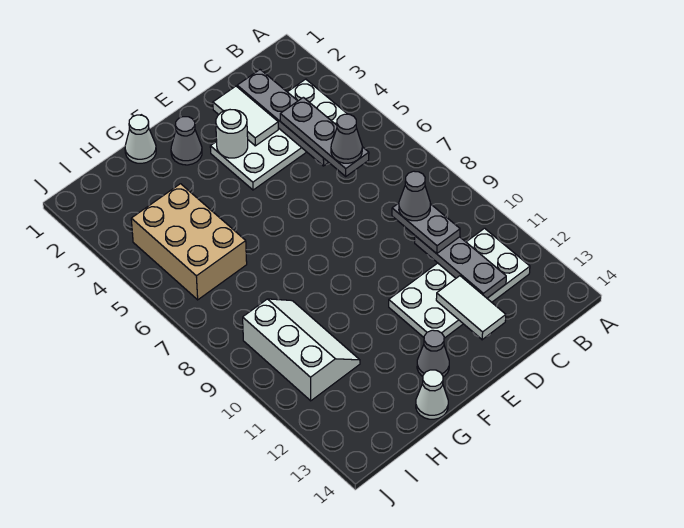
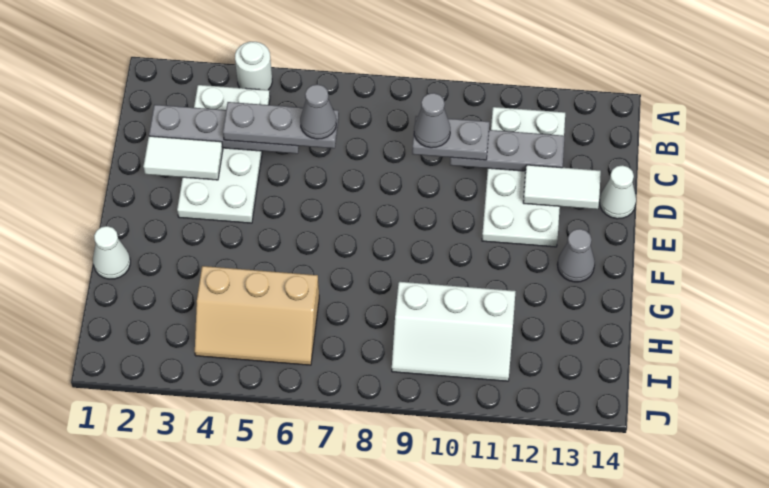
white 1x1 round brick [216,110,248,158] -> white 1x1 round brick moved to [235,42,272,90]
grey 1x1 cone [171,117,202,165] -> none
white 1x1 cone [416,370,448,419] -> white 1x1 cone moved to [599,165,636,219]
tan 2x3 brick [131,184,247,300] -> tan 2x3 slope [195,266,319,365]
white 2x3 slope [243,299,360,401] -> white 2x3 slope turned to [392,282,516,381]

